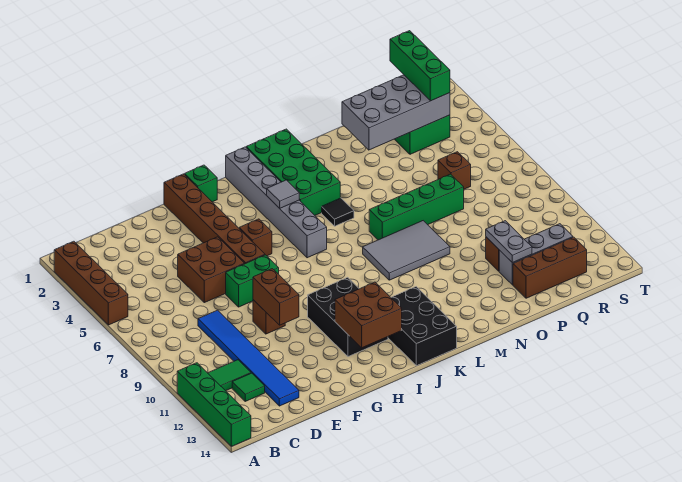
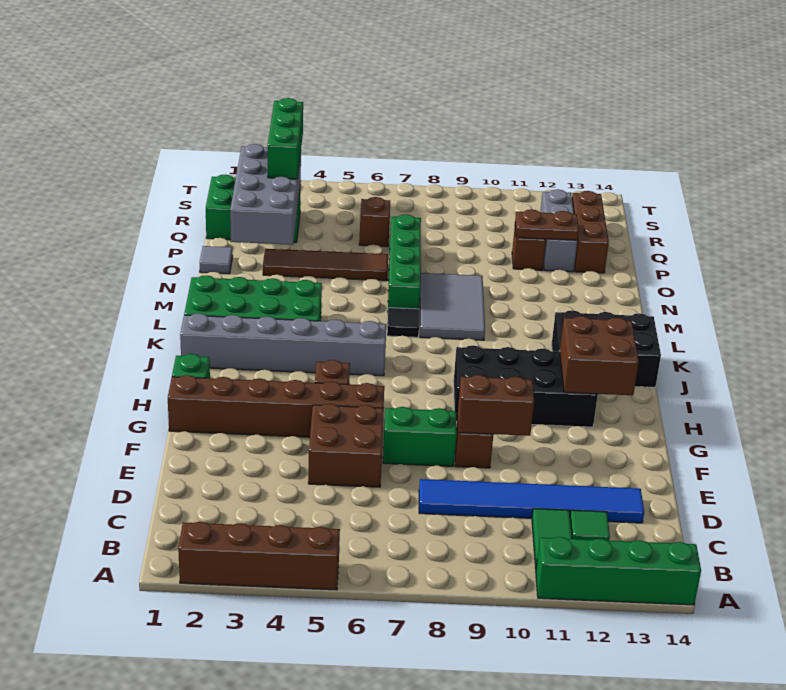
green 1x2 brick [226,255,279,307] -> green 1x2 brick turned to [383,407,457,466]
black 2x3 brick [308,277,388,357] -> black 2x4 brick [454,345,598,427]
grey 1x1 tile [267,180,299,208] -> grey 1x1 tile moved to [200,246,233,274]
black 1x1 tile [322,198,354,226] -> black 1x1 tile moved to [387,308,419,337]
none -> brown 1x4 tile [263,249,388,281]
grey 1x2 plate [486,221,532,263] -> brown 1x2 plate [515,209,579,240]
green 1x3 brick [390,31,450,101] -> green 1x3 brick turned to [268,98,303,179]

